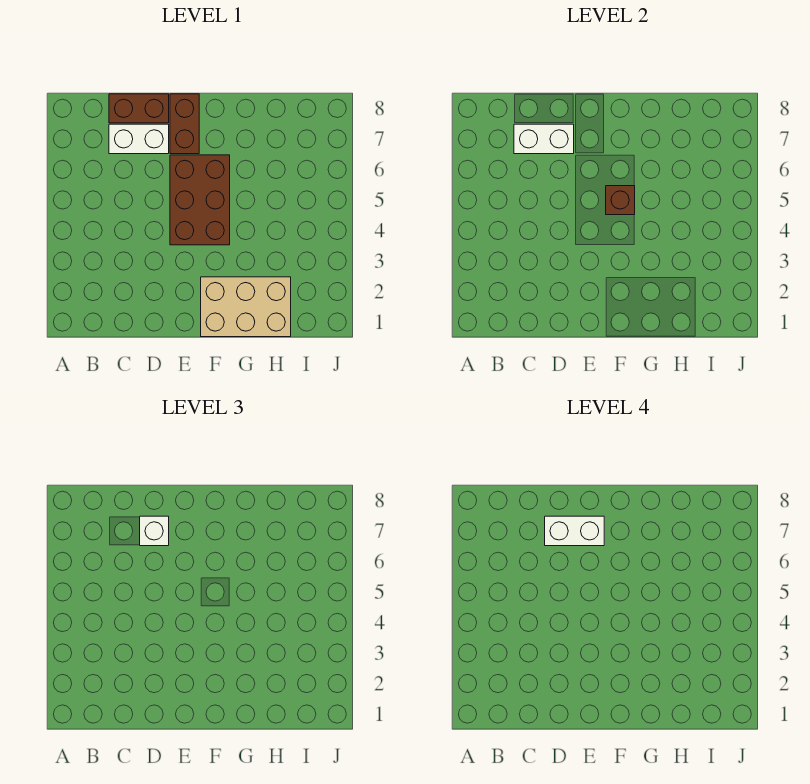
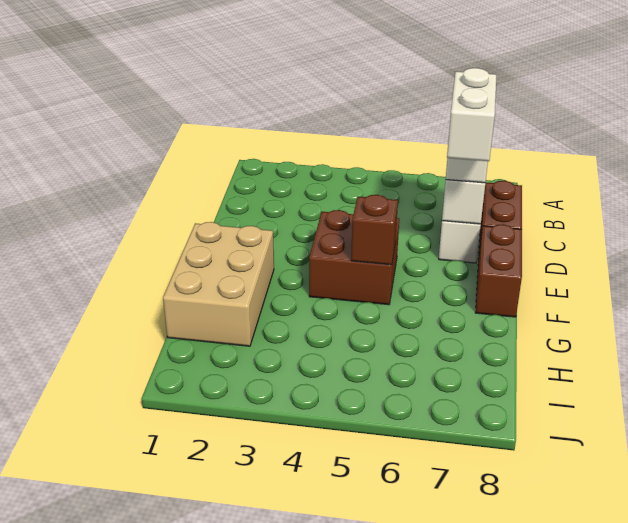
brown 2x3 brick [170,155,230,245] -> brown 2x2 brick [309,210,399,305]
brown 1x2 brick [170,94,199,154] -> brown 1x2 brick turned to [475,224,522,317]

